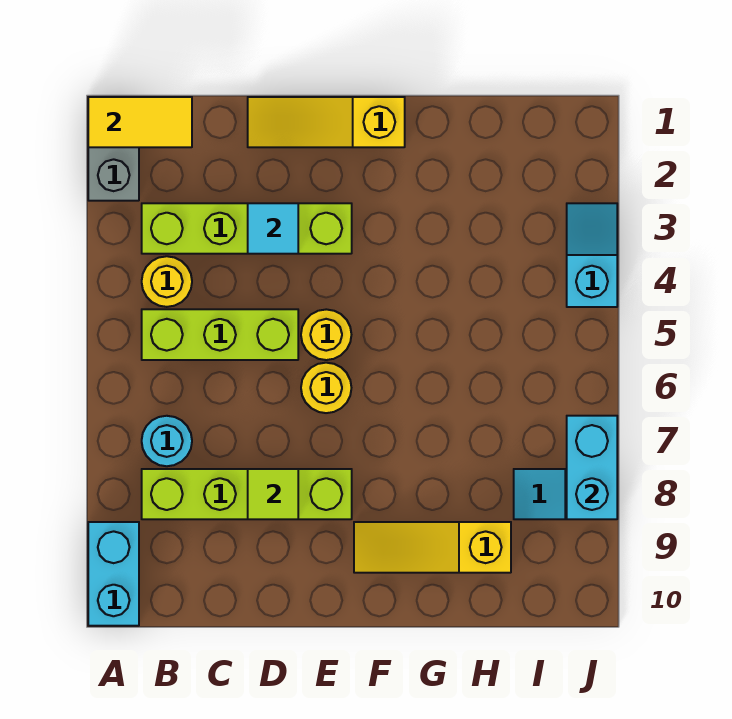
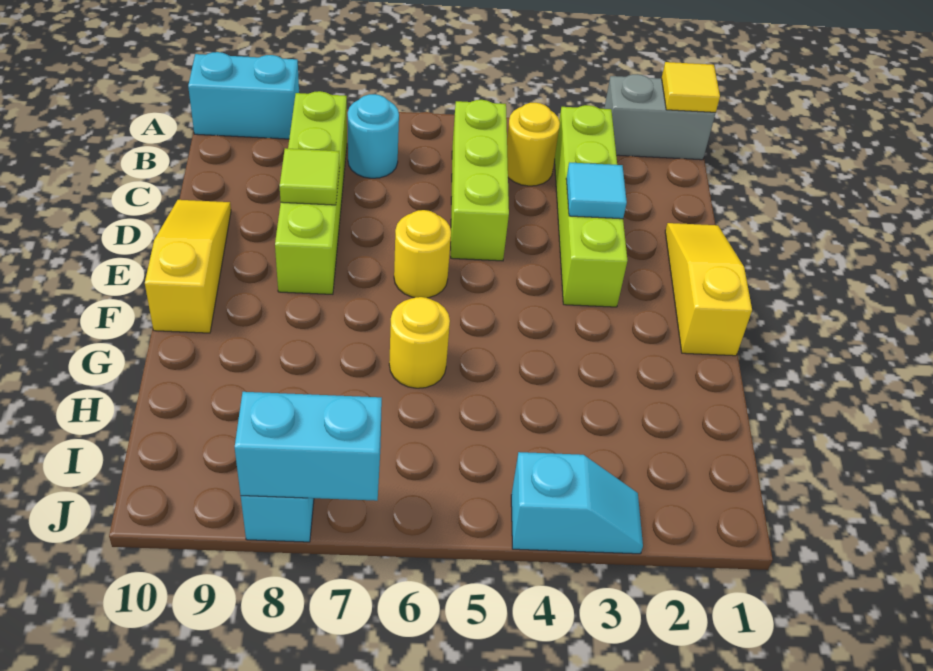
yellow 1x2 tile [88,97,192,147] -> yellow 1x1 tile [661,62,720,112]
yellow 1x1 round brick [301,309,351,360] -> yellow 1x1 round brick moved to [389,297,450,388]
yellow 1x3 slope [354,522,511,573] -> yellow 1x3 slope moved to [145,200,231,333]

